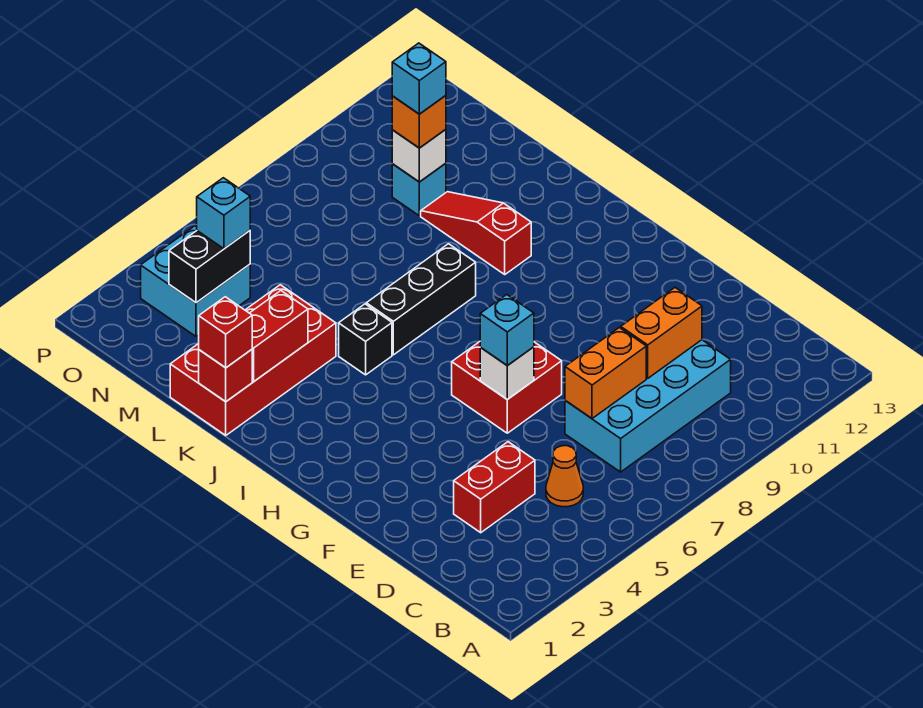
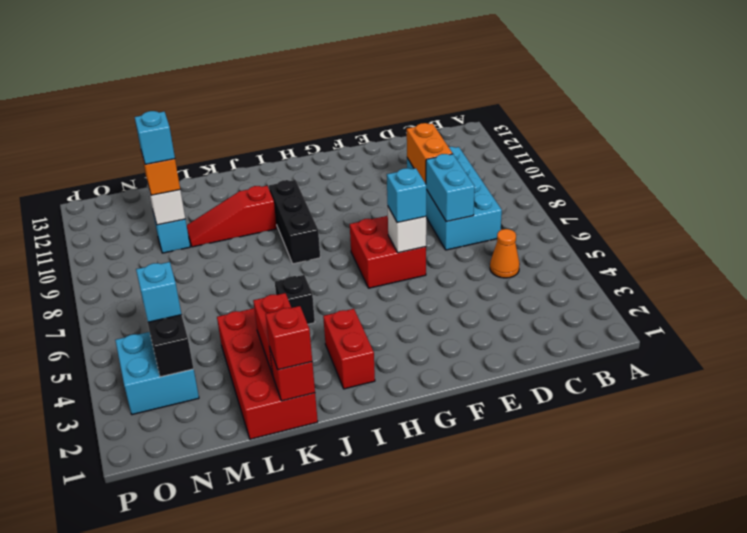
red 1x2 brick [454,442,535,533] -> red 1x2 brick moved to [323,309,375,389]
orange 1x2 brick [565,328,646,418] -> cyan 1x2 brick [426,154,475,222]
black 1x3 brick [366,244,476,355] -> black 1x3 brick moved to [269,180,320,264]

